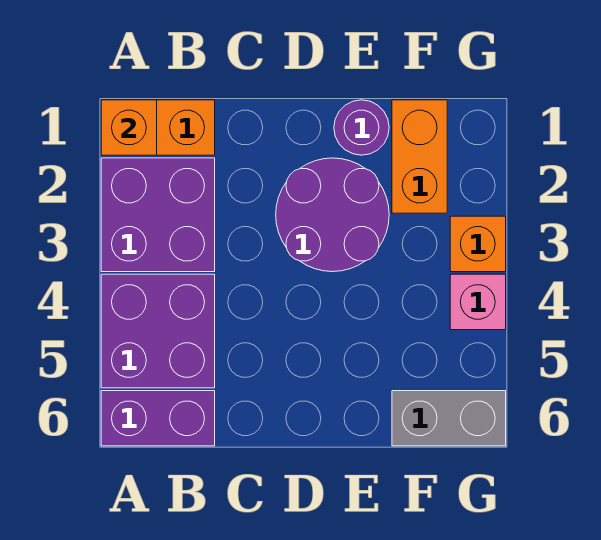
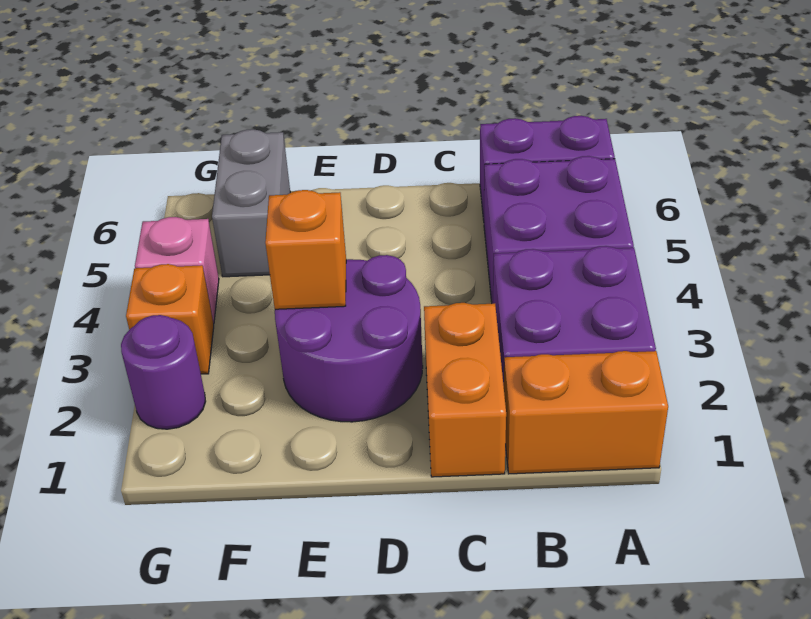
orange 1x1 brick [101,100,157,155] -> orange 1x1 brick moved to [265,190,346,309]
purple 1x1 round brick [334,100,389,155] -> purple 1x1 round brick moved to [121,315,206,429]
orange 1x2 brick [392,100,447,213] -> orange 1x2 brick moved to [424,303,506,477]
grey 1x2 brick [392,391,506,446] -> grey 1x2 brick turned to [212,129,290,277]

